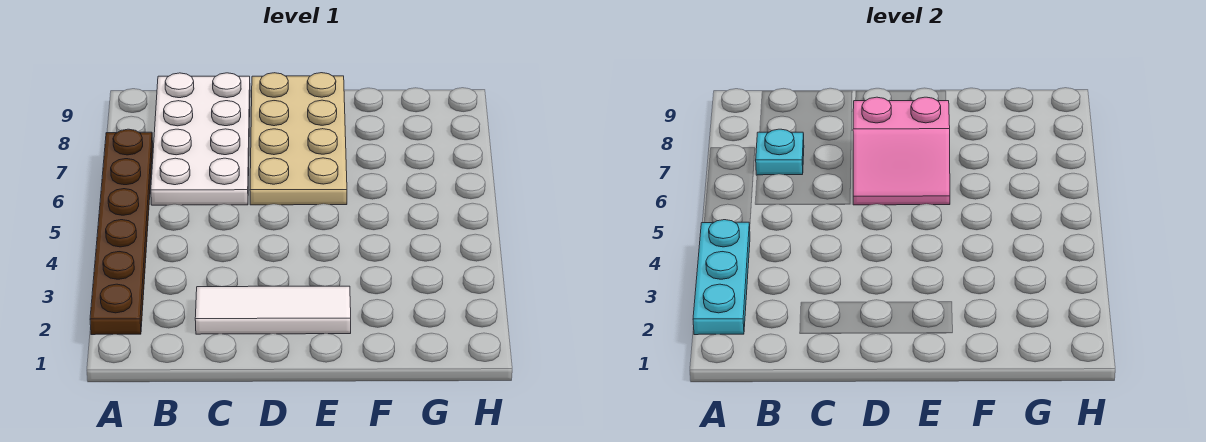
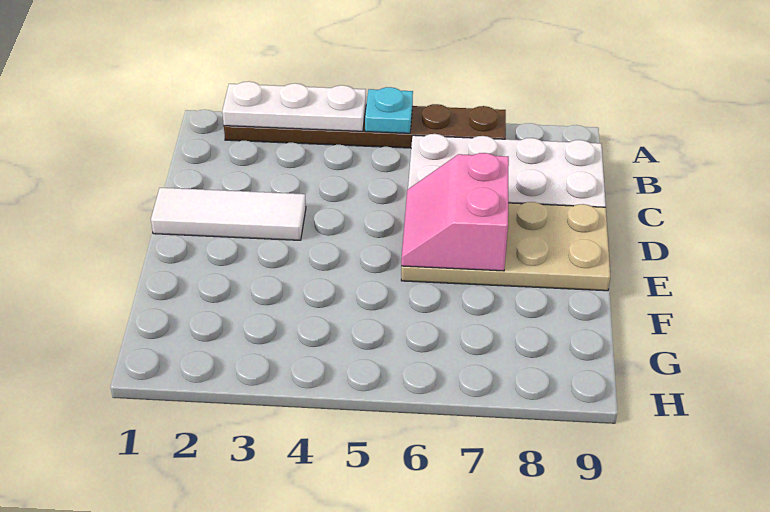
cyan 1x3 plate [693,220,750,335] -> white 1x3 plate [222,82,366,131]
cyan 1x1 plate [756,129,804,175] -> cyan 1x1 plate moved to [365,87,413,133]
white 1x3 tile [195,286,351,334] -> white 1x3 tile turned to [151,188,306,240]

